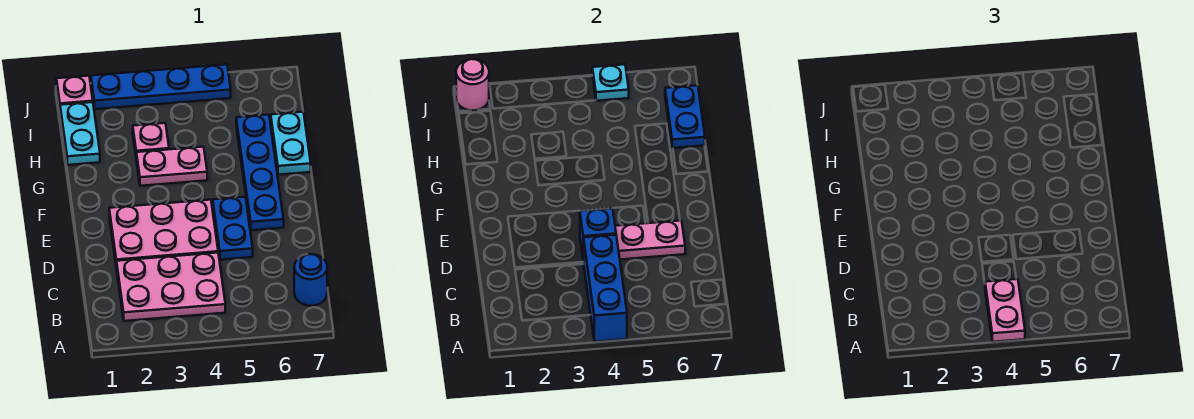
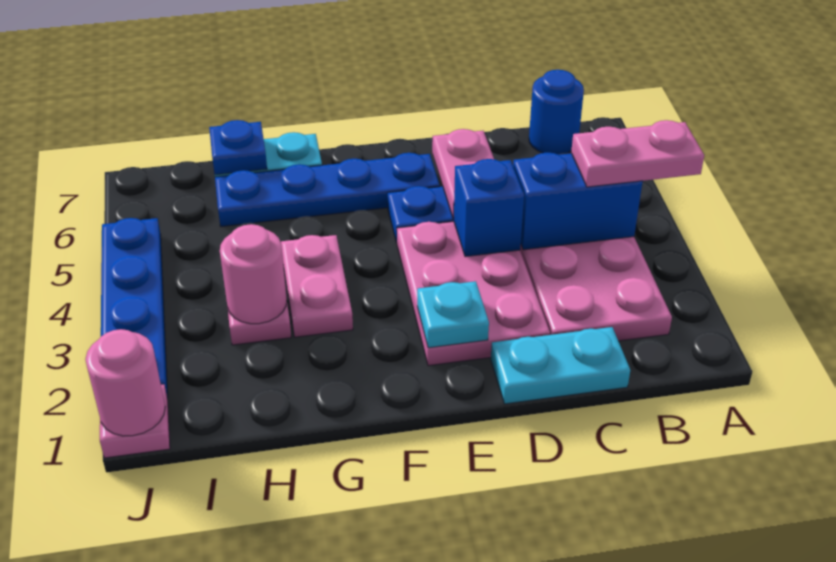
blue 1x3 brick [584,235,627,342] -> blue 1x2 brick [513,152,643,250]
cyan 1x2 plate [60,102,100,165] -> cyan 1x2 plate moved to [491,327,630,404]
none -> pink 1x1 round brick [220,224,287,324]
blue 1x2 plate [665,85,705,148] -> blue 1x1 plate [209,120,267,175]
cyan 1x1 plate [592,64,629,101] -> cyan 1x1 plate moved to [417,281,489,348]

